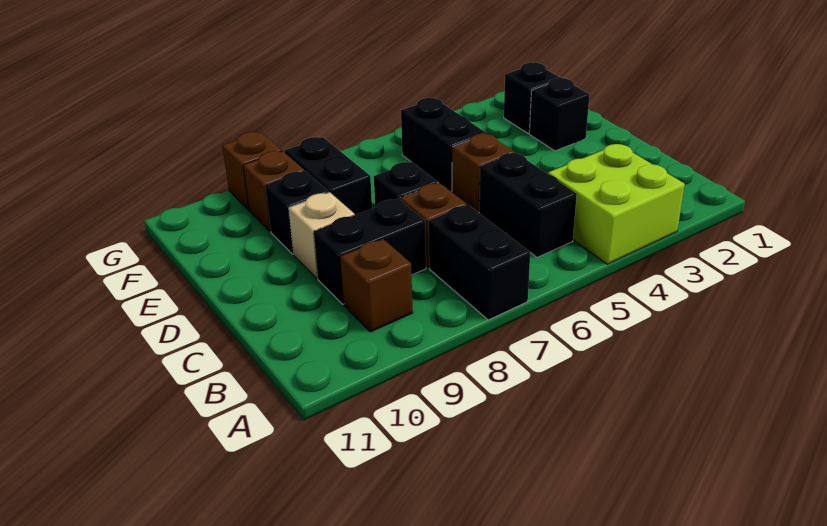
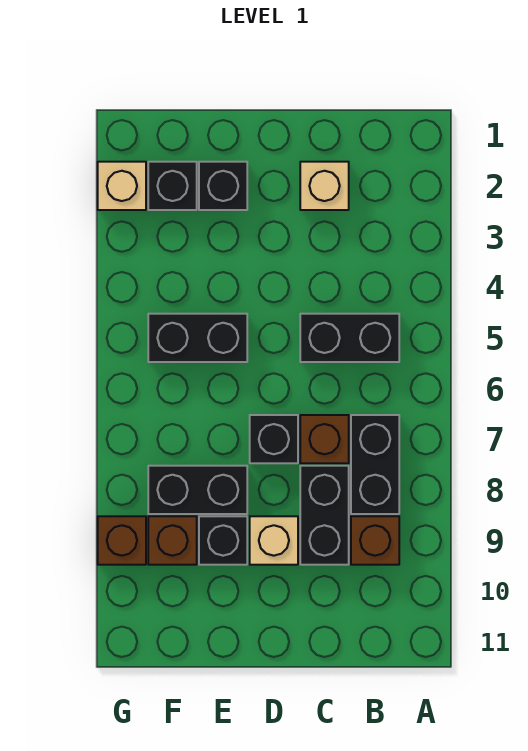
lime 2x2 brick [548,144,685,264] -> none
black 1x2 brick [429,205,530,320] -> black 1x2 brick turned to [351,415,399,514]
none -> tan 1x1 brick [300,162,349,210]
brown 1x1 brick [452,134,515,212] -> none
none -> tan 1x1 brick [98,162,146,210]

